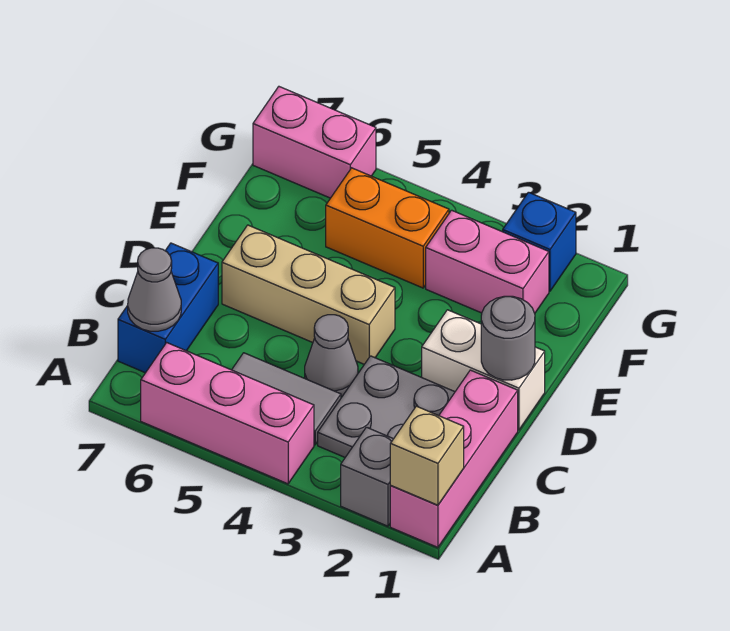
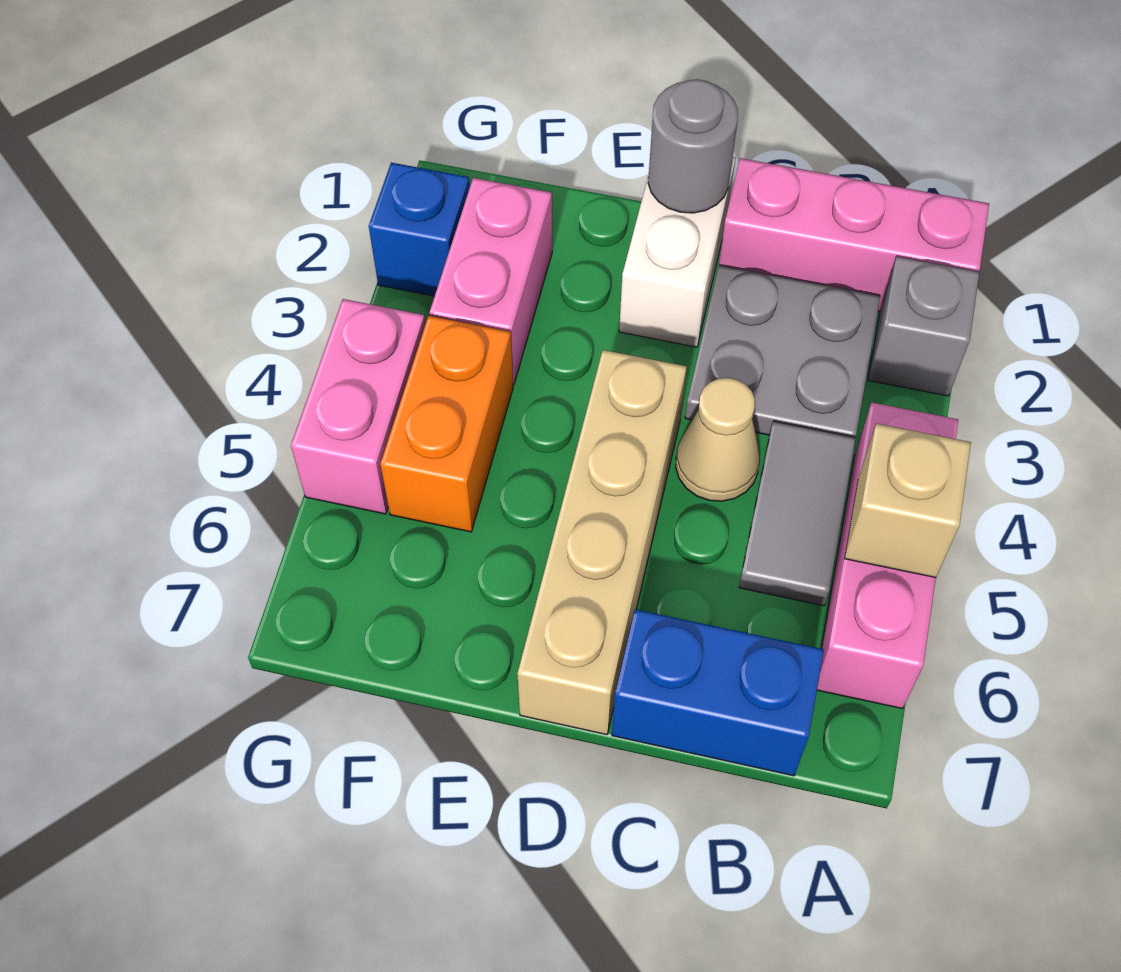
tan 1x1 brick [390,406,464,505] -> tan 1x1 brick moved to [845,424,971,578]
grey 1x1 cone [128,248,181,331] -> none
grey 1x1 cone [305,315,358,396] -> tan 1x1 cone [676,378,760,501]
tan 1x3 brick [222,225,395,364] -> tan 1x4 brick [517,350,687,735]
pink 1x2 brick [253,87,376,198] -> pink 1x2 brick moved to [291,299,425,514]

